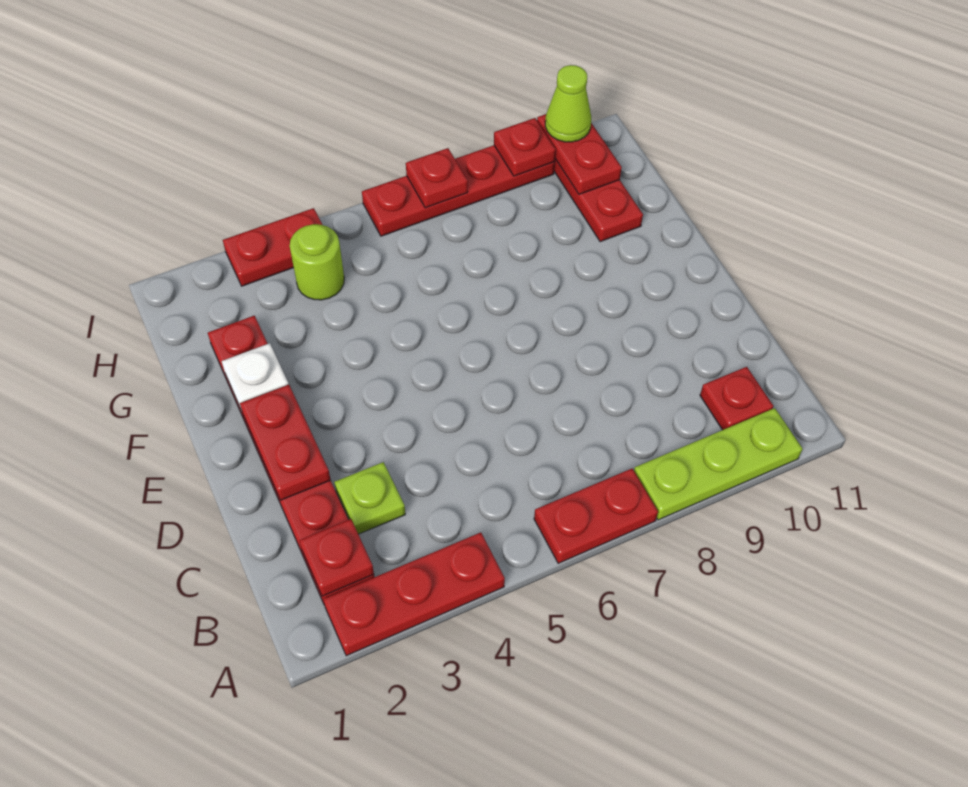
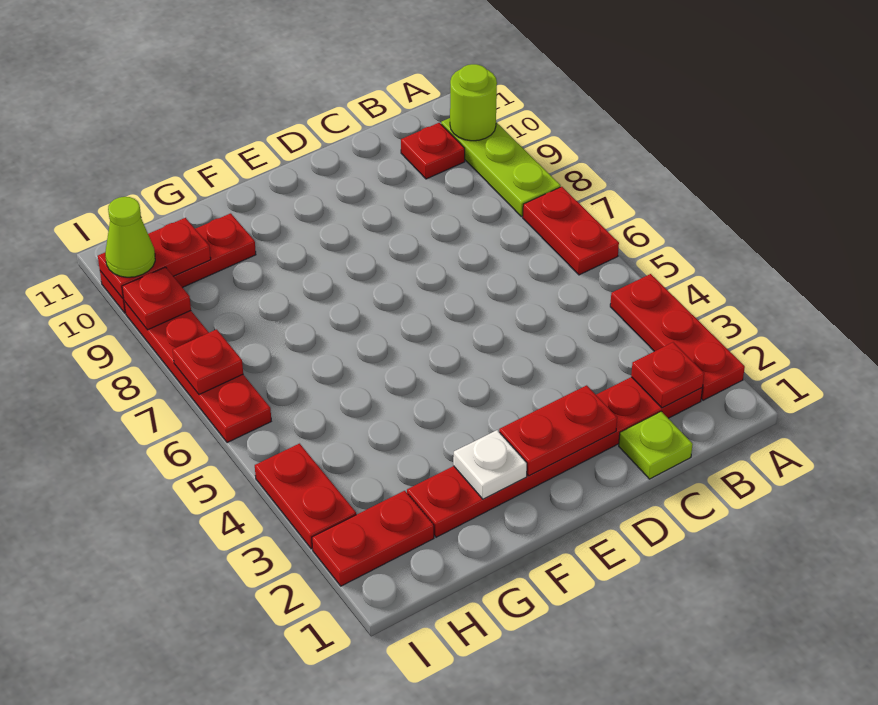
lime 1x1 plate [334,462,405,534] -> lime 1x1 plate moved to [619,411,693,479]
none -> red 1x2 plate [312,491,434,586]
lime 1x1 round brick [290,224,344,300] -> lime 1x1 round brick moved to [450,64,497,141]

